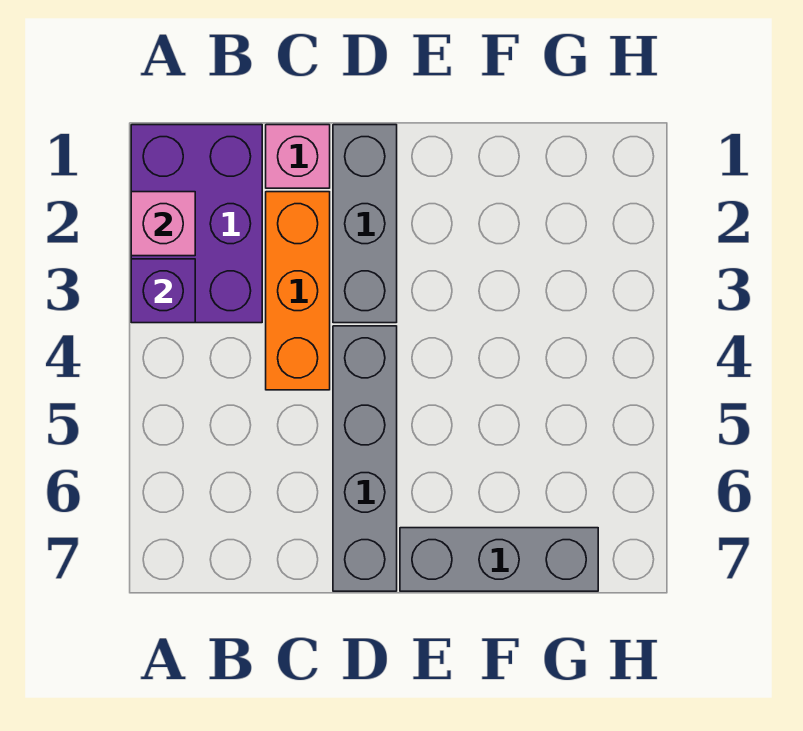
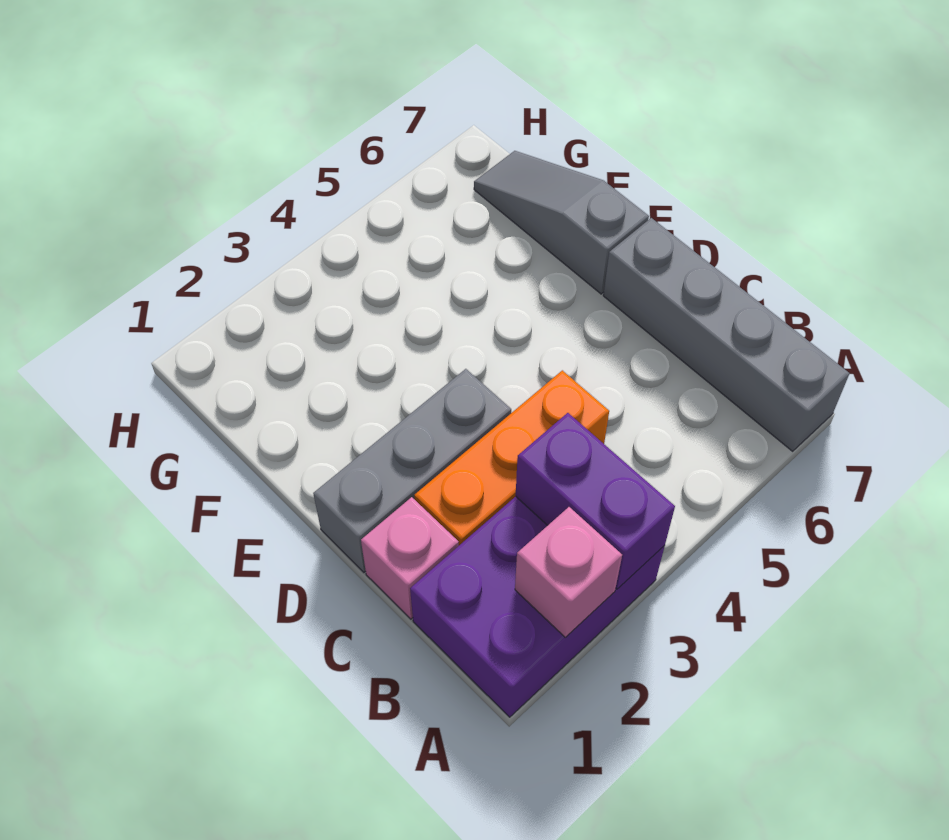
purple 1x1 brick [131,259,195,323] -> purple 1x2 brick [516,413,675,589]
grey 1x4 brick [333,326,397,591] -> grey 1x4 brick turned to [603,218,849,451]
grey 1x3 brick [400,528,598,591] -> grey 1x3 slope [474,151,649,294]

